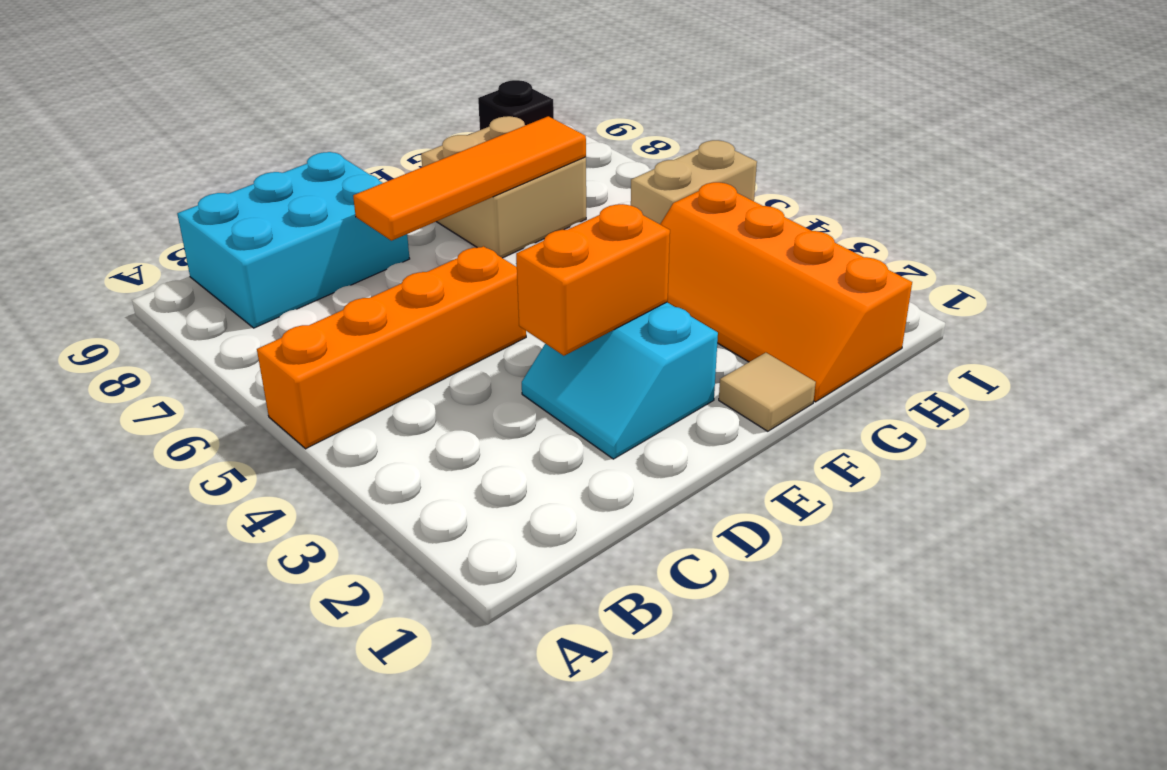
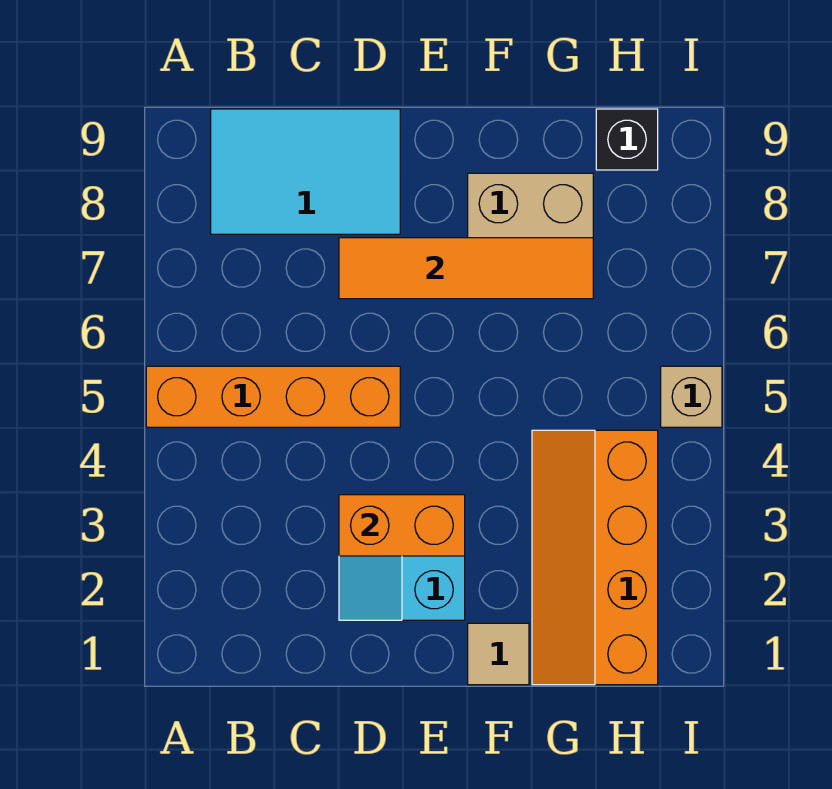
cyan 2x3 brick [177,152,410,328] -> cyan 2x3 tile [211,109,400,234]
tan 1x2 brick [631,140,757,224] -> tan 1x1 brick [661,366,722,427]

